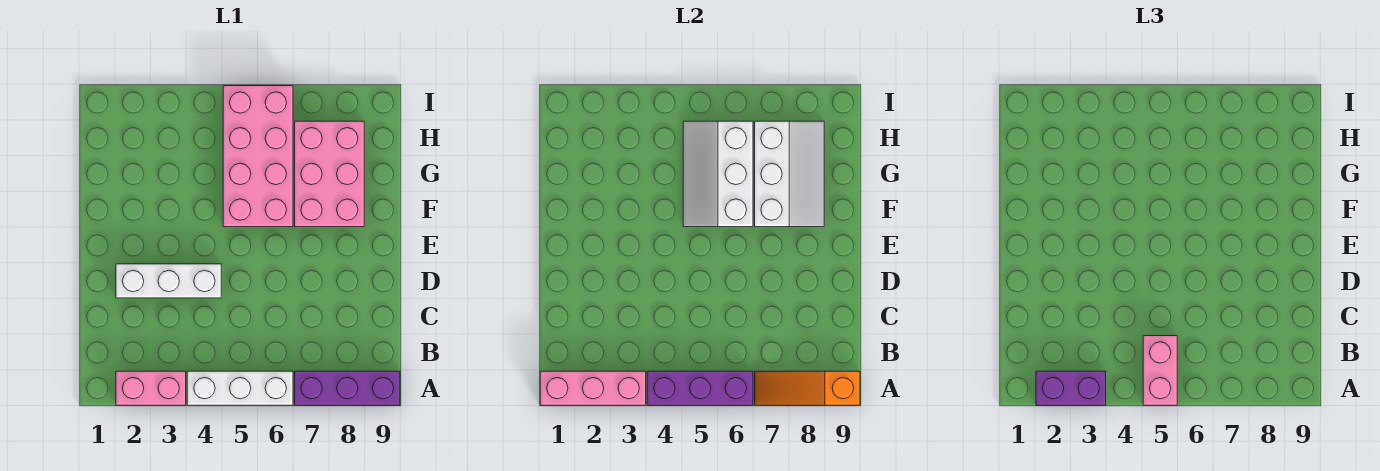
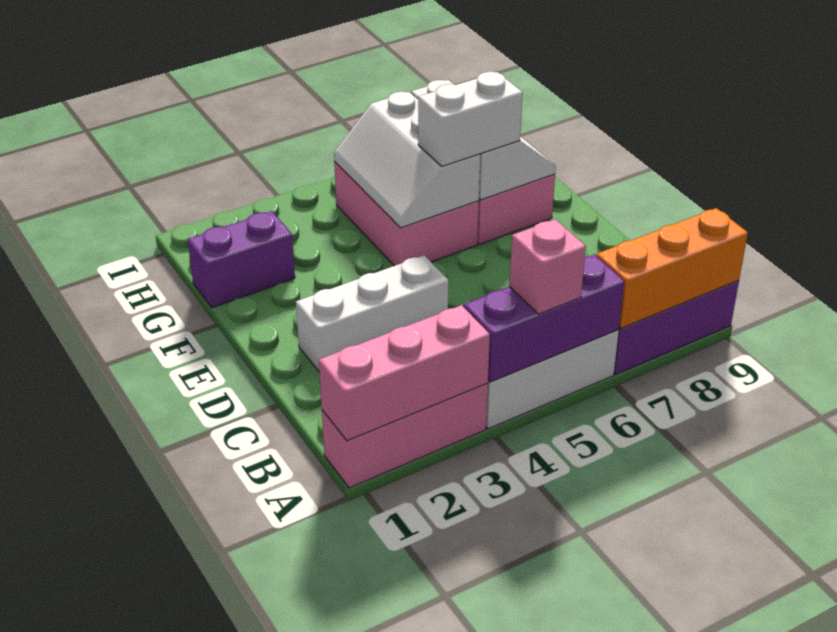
pink 1x2 brick [116,371,186,405] -> pink 1x3 brick [322,383,488,488]
purple 1x2 brick [1036,371,1106,405] -> purple 1x2 brick moved to [188,211,295,308]
pink 1x2 brick [1143,336,1177,405] -> pink 1x1 brick [509,219,586,314]
orange 1x3 slope [755,371,860,405] -> orange 1x3 brick [596,208,748,328]
pink 2x4 brick [223,86,293,227] -> pink 2x3 brick [334,162,479,266]
none -> white 1x2 brick [418,72,523,166]

